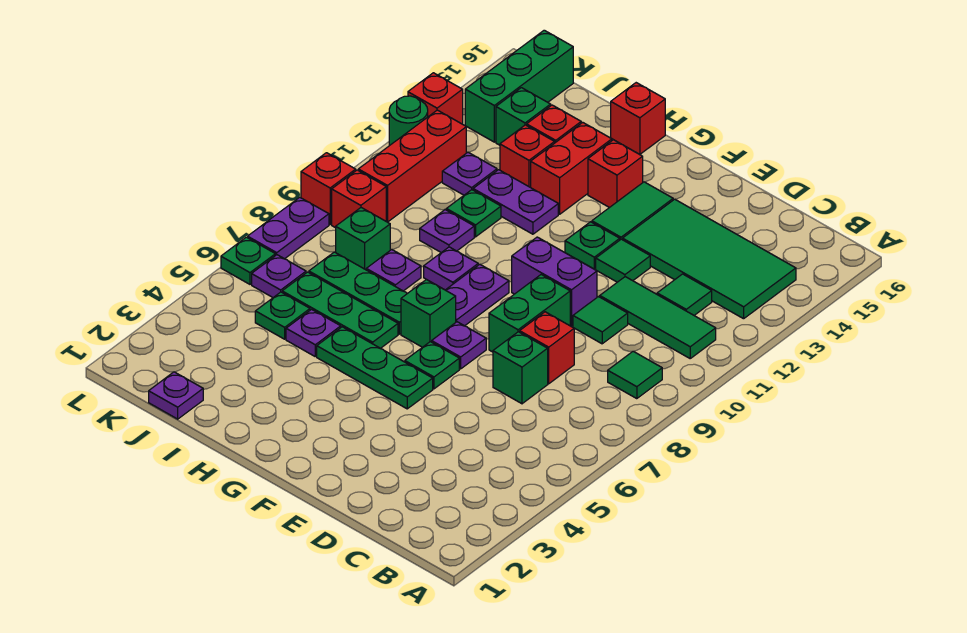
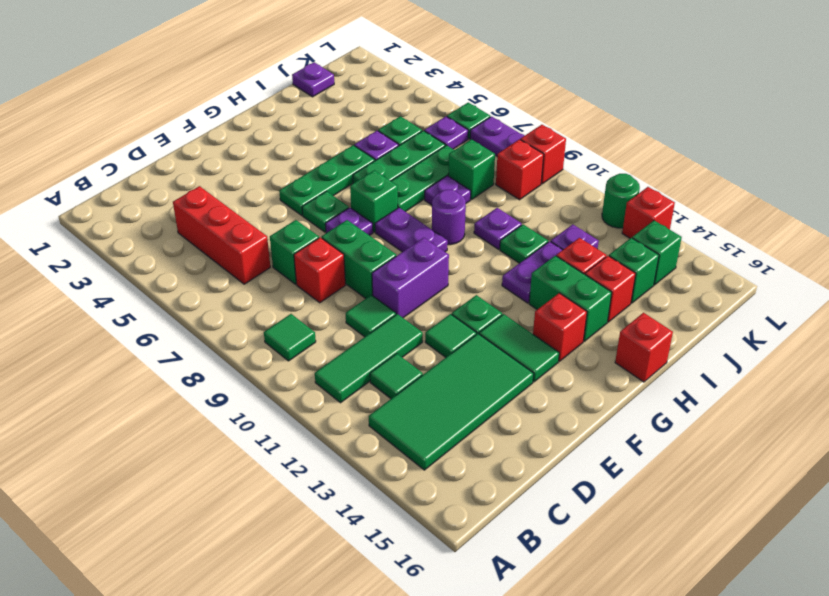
purple 1x1 plate [424,247,478,290] -> purple 1x1 round brick [432,190,466,245]
red 1x2 brick [531,122,612,214] -> green 1x2 brick [529,256,612,341]
red 1x3 brick [358,110,466,222] -> red 1x3 brick moved to [173,186,270,284]
green 1x3 brick [465,30,573,142] -> green 1x1 brick [632,221,682,285]

